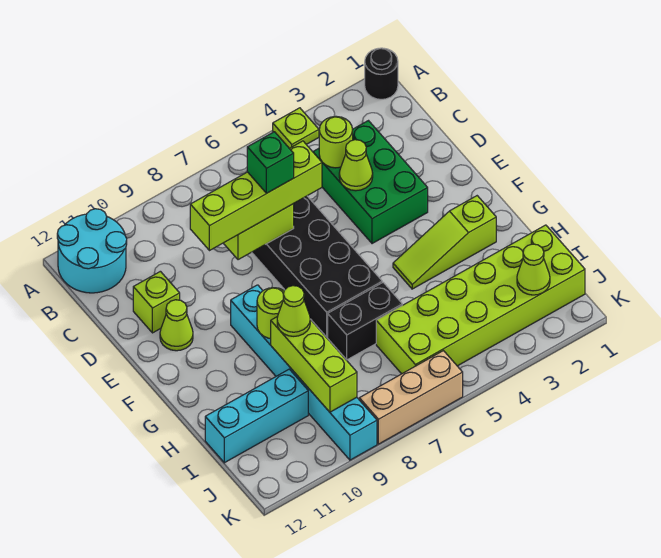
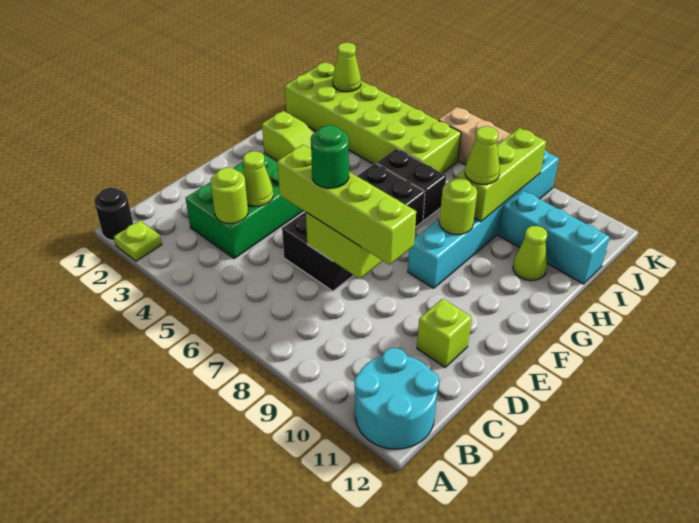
lime 1x1 plate [273,108,319,148] -> lime 1x1 plate moved to [114,220,162,261]
green 1x1 brick [247,132,294,193] -> green 1x1 round brick [311,125,349,188]
lime 1x1 cone [160,300,193,351] -> lime 1x1 cone moved to [513,226,547,281]

